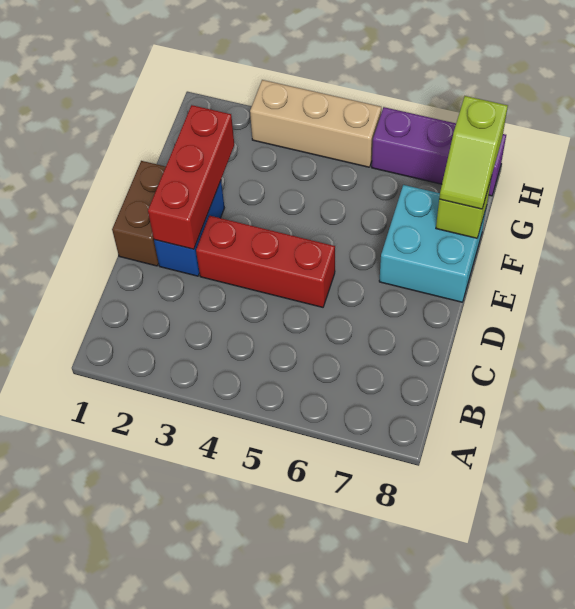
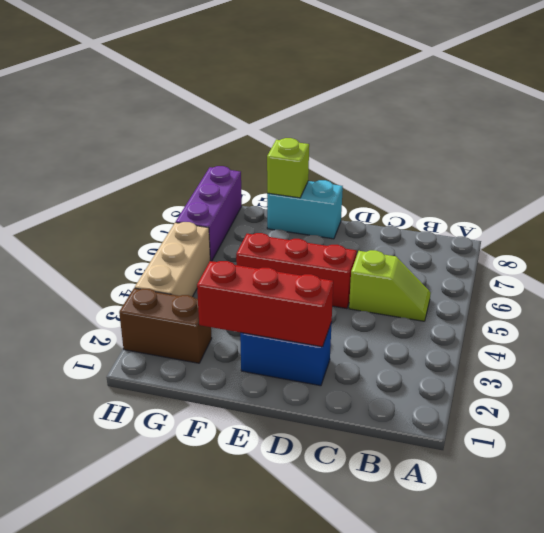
brown 1x2 brick [112,161,166,266] -> brown 1x2 brick moved to [119,288,212,363]
red 1x3 brick [196,216,335,307] -> red 1x3 brick turned to [236,233,357,309]
cyan 2x2 brick [379,185,487,302] -> cyan 1x2 brick [267,180,343,239]
lime 1x2 slope [439,96,508,209] -> lime 1x2 slope moved to [349,250,431,321]

